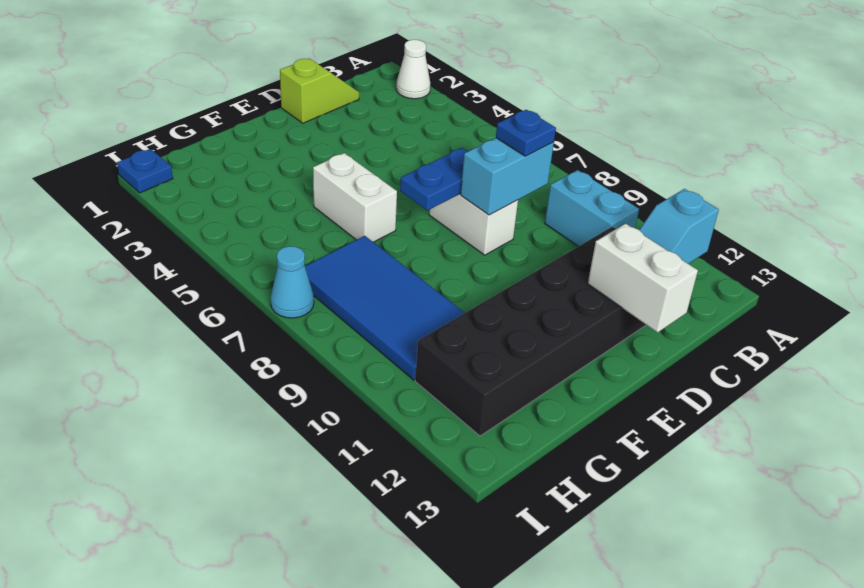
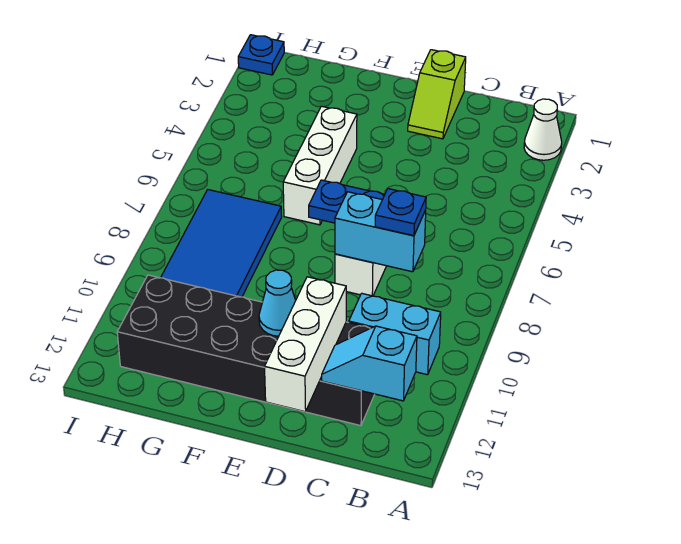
cyan 1x2 brick [545,170,639,246] -> cyan 1x2 brick turned to [349,293,441,375]
lime 1x2 slope [280,58,359,123] -> lime 1x2 slope turned to [408,50,466,139]
white 1x2 brick [588,224,698,333] -> white 1x3 brick [265,277,346,412]
white 1x2 brick [313,153,397,242] -> white 1x3 brick [283,106,357,225]
cyan 1x1 cone [270,246,314,318] -> cyan 1x1 cone moved to [259,270,296,336]

